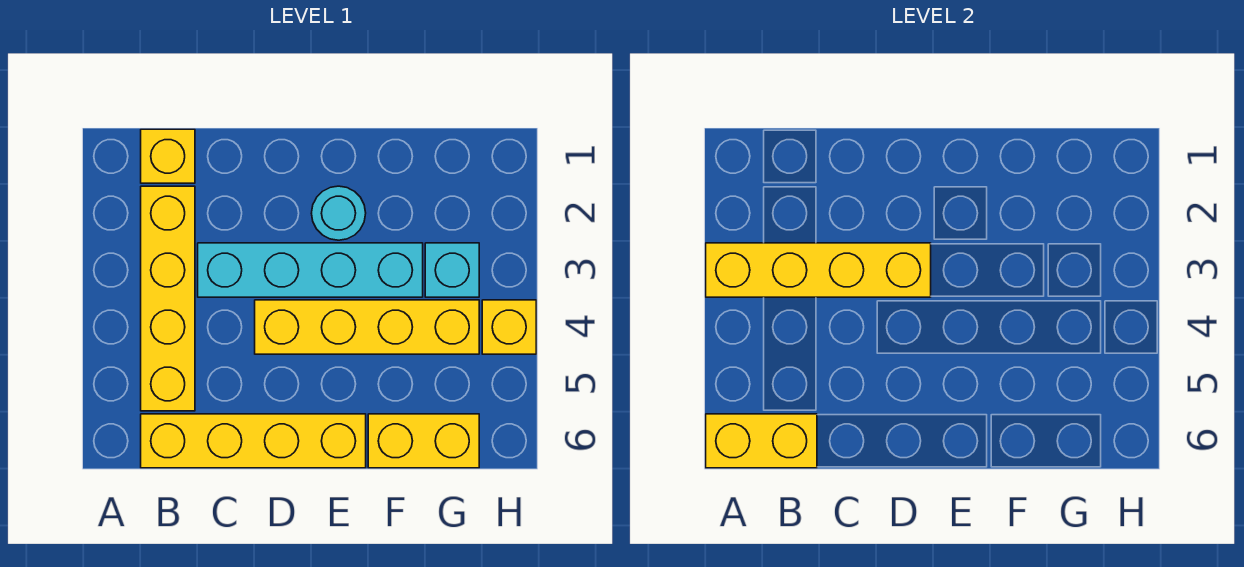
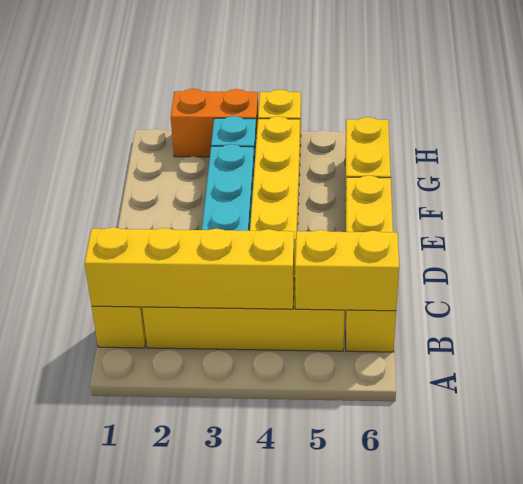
yellow 1x4 brick [706,243,931,297] -> yellow 1x4 brick turned to [85,227,294,309]
yellow 1x2 brick [706,414,817,468] -> yellow 1x2 brick turned to [295,230,399,311]
cyan 1x1 round brick [311,186,366,240] -> none
none -> orange 1x2 brick [171,89,258,157]

